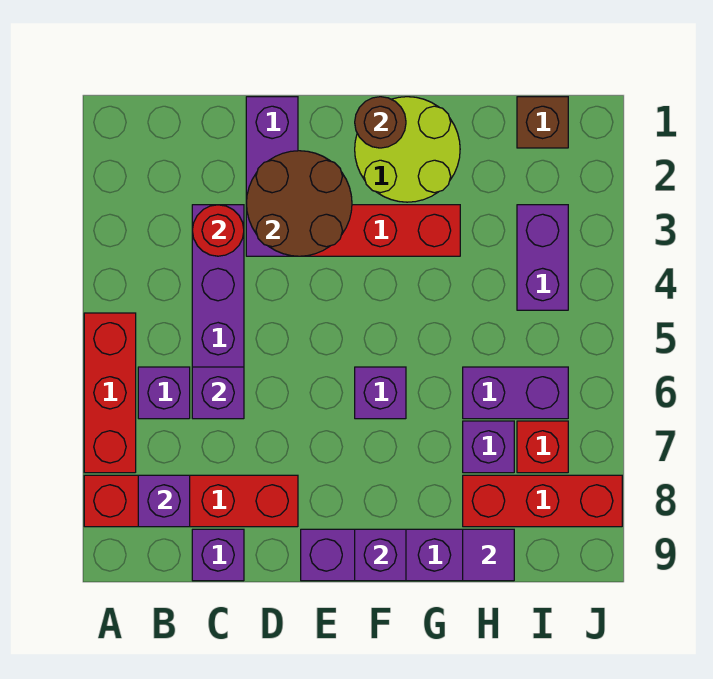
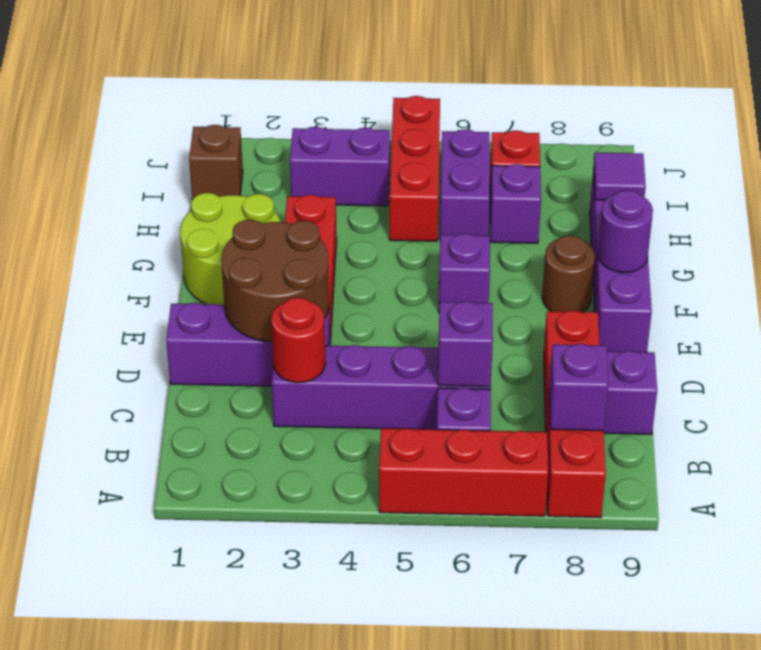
brown 1x1 round brick [355,97,406,148] -> brown 1x1 round brick moved to [542,236,595,312]
purple 1x1 brick [355,529,406,581] -> purple 1x1 round brick [598,190,653,273]
red 1x3 brick [463,475,622,527] -> red 1x3 brick moved to [389,96,440,241]

